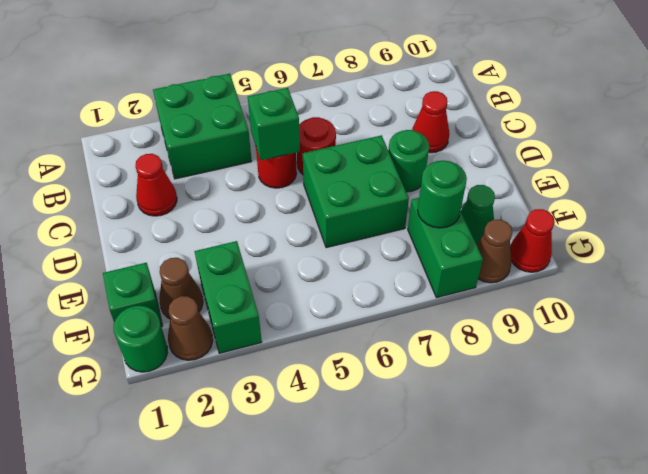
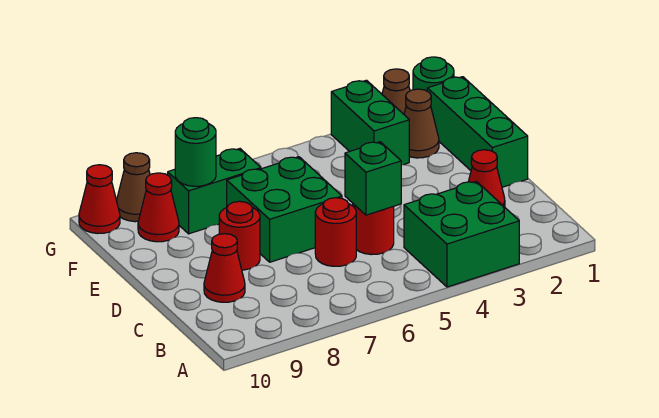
green 1x1 round brick [388,130,429,192] -> red 1x1 round brick [219,201,260,270]
green 1x1 brick [103,263,162,327] -> green 1x3 brick [427,77,528,187]
green 1x2 brick [408,198,483,298] -> green 1x2 brick turned to [168,149,261,234]
green 1x1 cone [461,185,495,244] -> red 1x1 cone [138,173,179,242]

